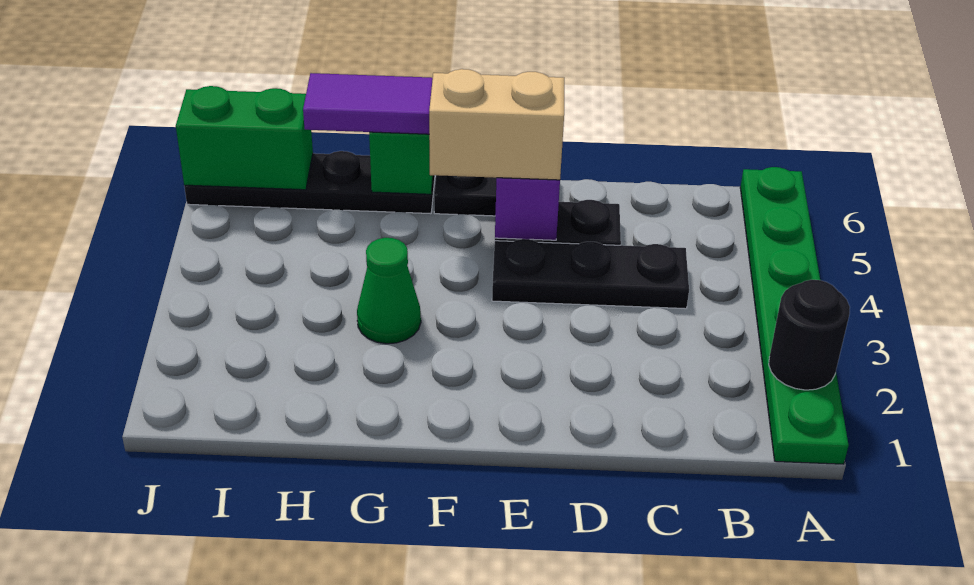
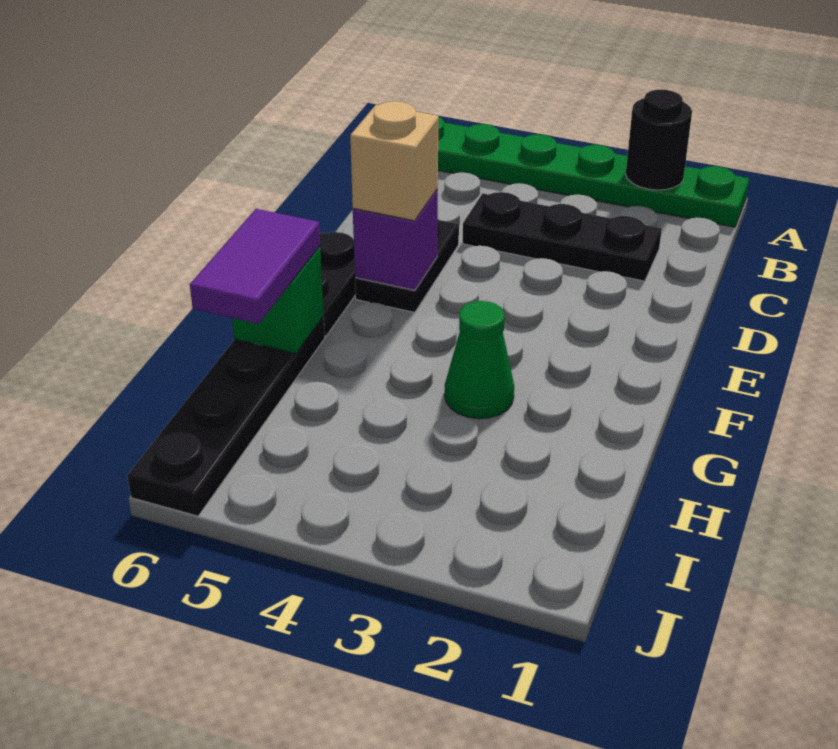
black 1x3 plate [492,239,689,309] -> black 1x3 plate turned to [463,192,662,281]
tan 1x2 brick [429,69,564,180] -> tan 1x1 brick [350,101,438,221]
green 1x2 brick [176,86,313,190] -> none

